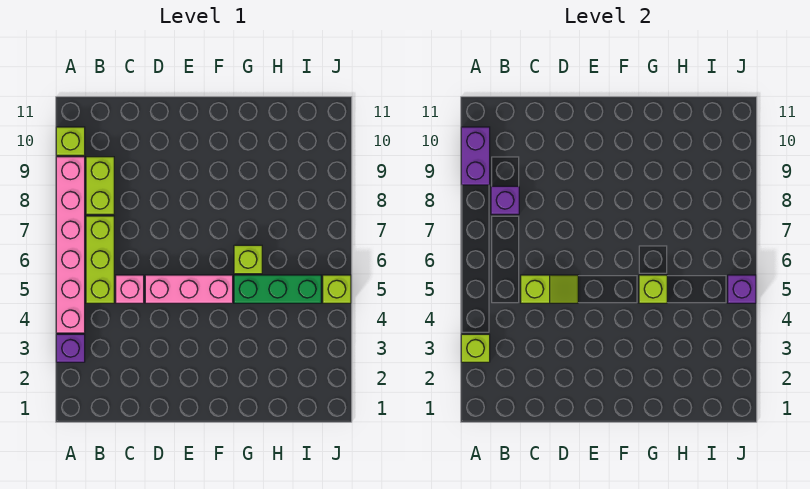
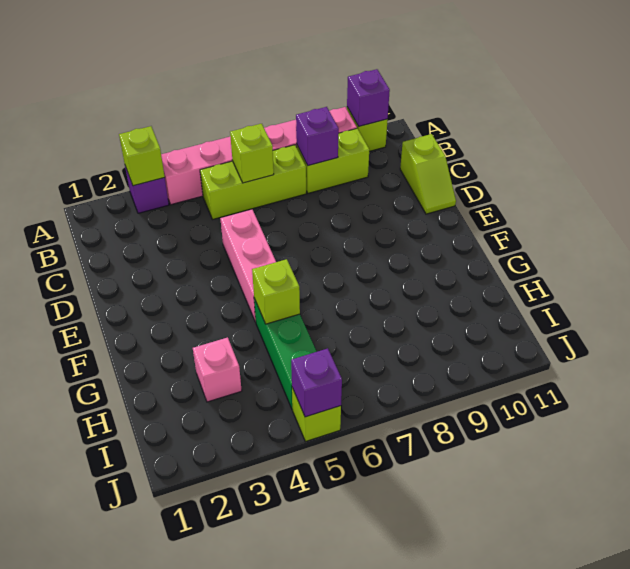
purple 1x2 brick [461,127,490,185] -> purple 1x1 brick [347,69,390,127]
pink 1x1 brick [116,275,144,303] -> pink 1x1 brick moved to [193,337,242,402]
lime 1x2 slope [521,275,578,303] -> lime 1x2 slope moved to [400,134,456,214]
lime 1x1 brick [234,245,262,274] -> lime 1x1 brick moved to [230,124,274,183]

